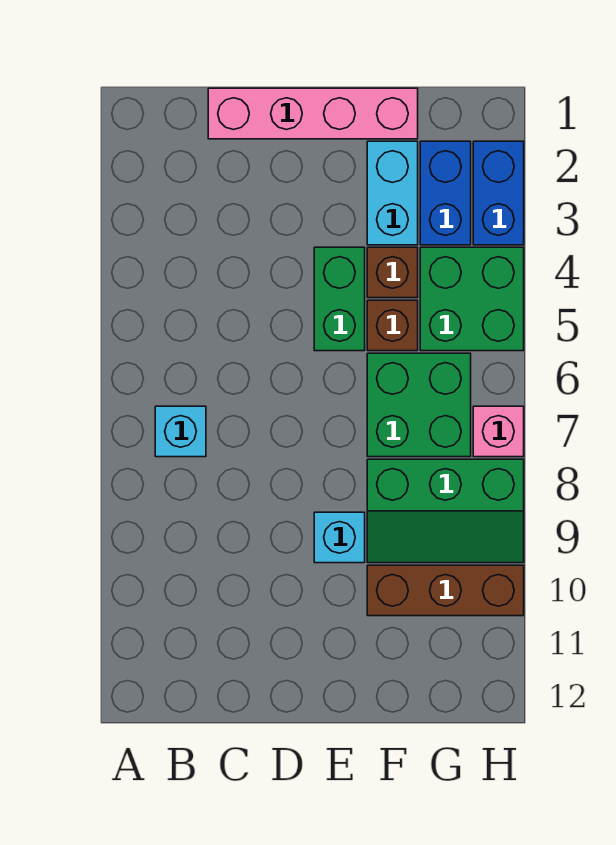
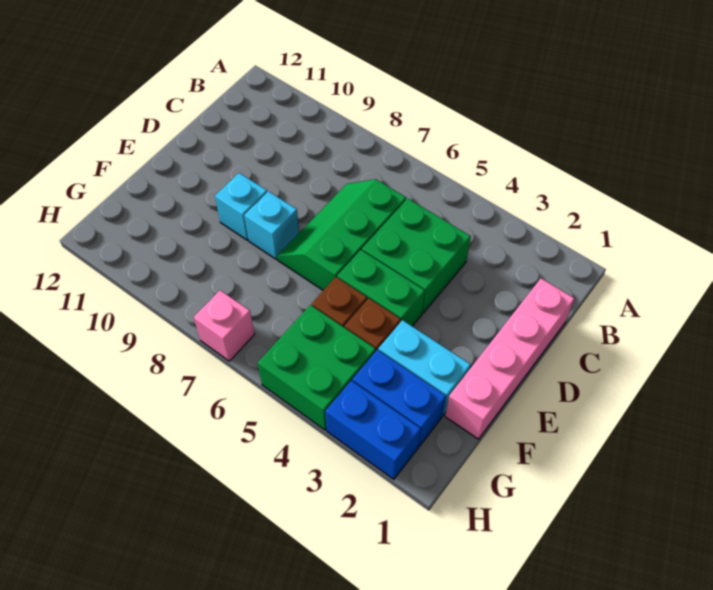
cyan 1x1 brick [155,406,206,457] -> cyan 1x1 brick moved to [244,191,299,259]
green 2x2 brick [367,353,471,457] -> green 2x2 brick moved to [362,199,471,313]
green 2x3 slope [367,459,524,563] -> green 2x3 slope moved to [277,179,406,290]
brown 1x3 brick [367,565,524,616] -> none

